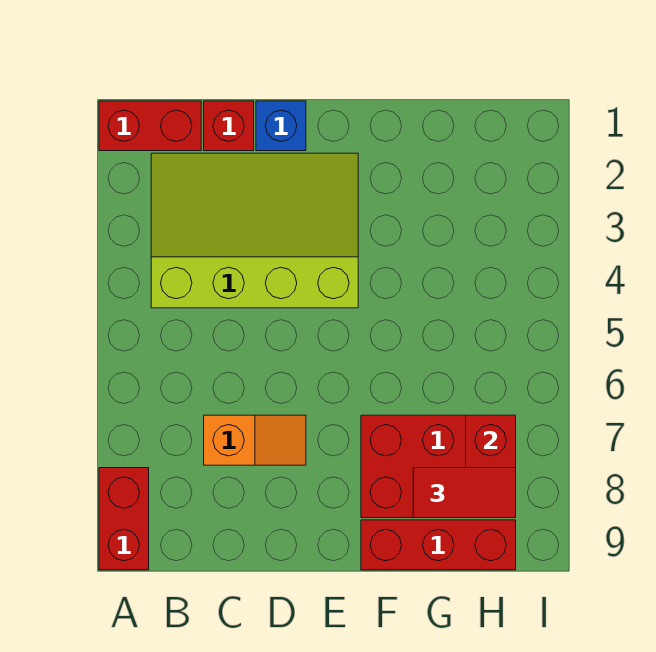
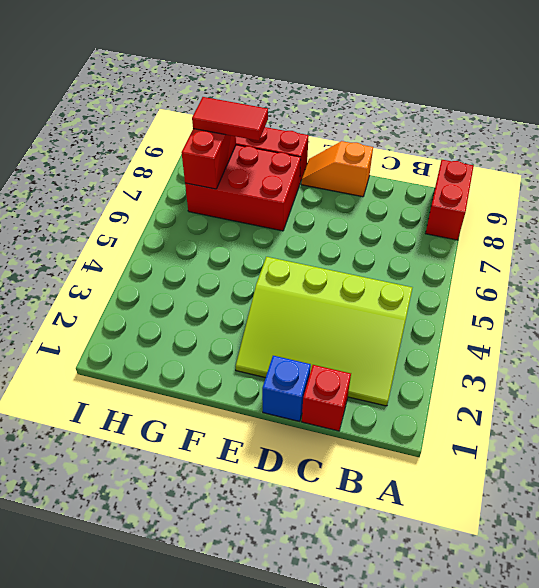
red 1x2 brick [99,101,201,151] -> none
orange 1x2 slope [204,415,306,465] -> orange 1x2 slope moved to [301,141,373,197]

